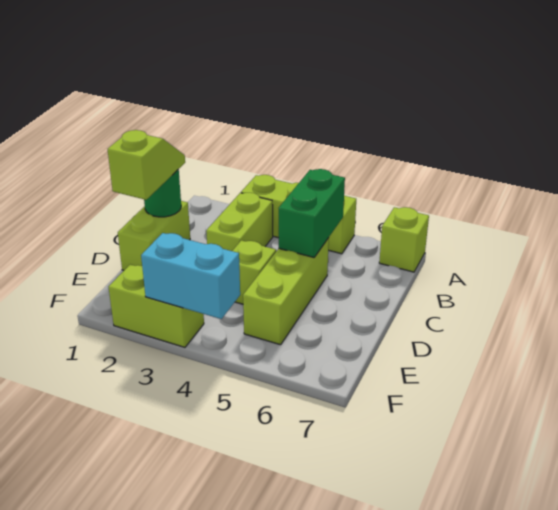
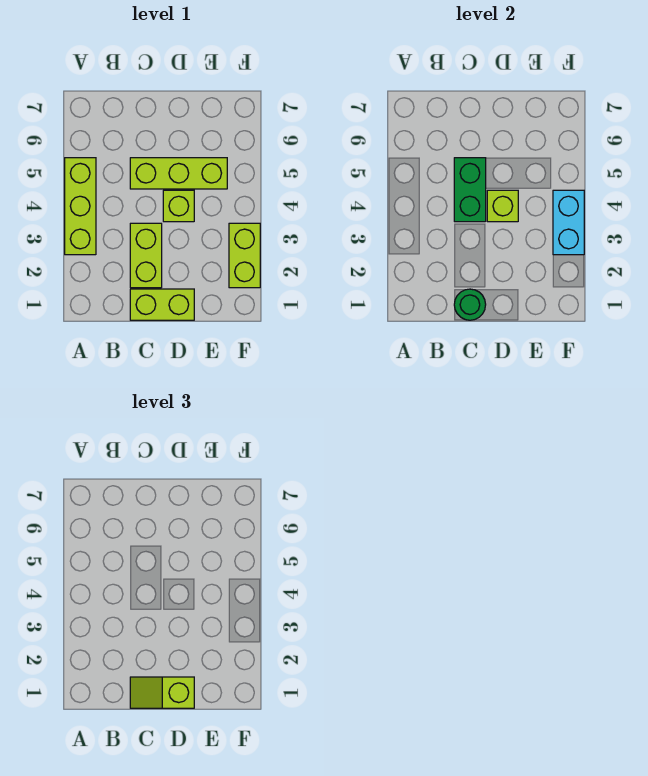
lime 1x1 brick [379,207,429,272] -> lime 1x1 brick moved to [487,190,518,222]
lime 1x2 brick [206,193,273,251] -> lime 1x2 brick turned to [130,223,162,288]
green 1x2 brick [279,169,345,257] -> green 1x2 brick turned to [454,158,486,222]

